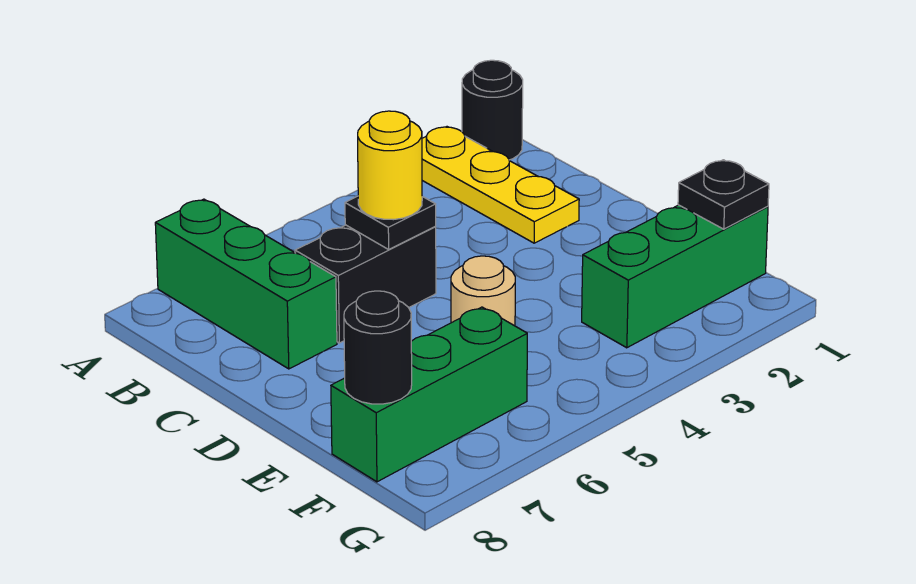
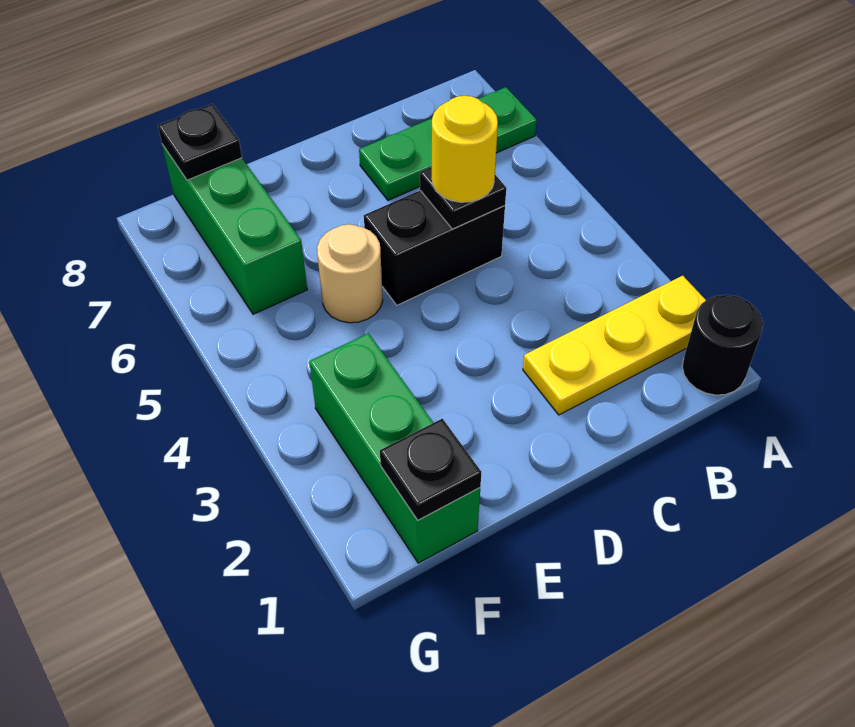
green 1x3 brick [155,199,337,369] -> green 1x3 plate [359,87,537,200]
black 1x2 brick [295,225,436,343] -> black 1x2 brick turned to [364,191,505,305]
black 1x1 round brick [344,291,412,404] -> black 1x1 plate [158,104,242,180]

